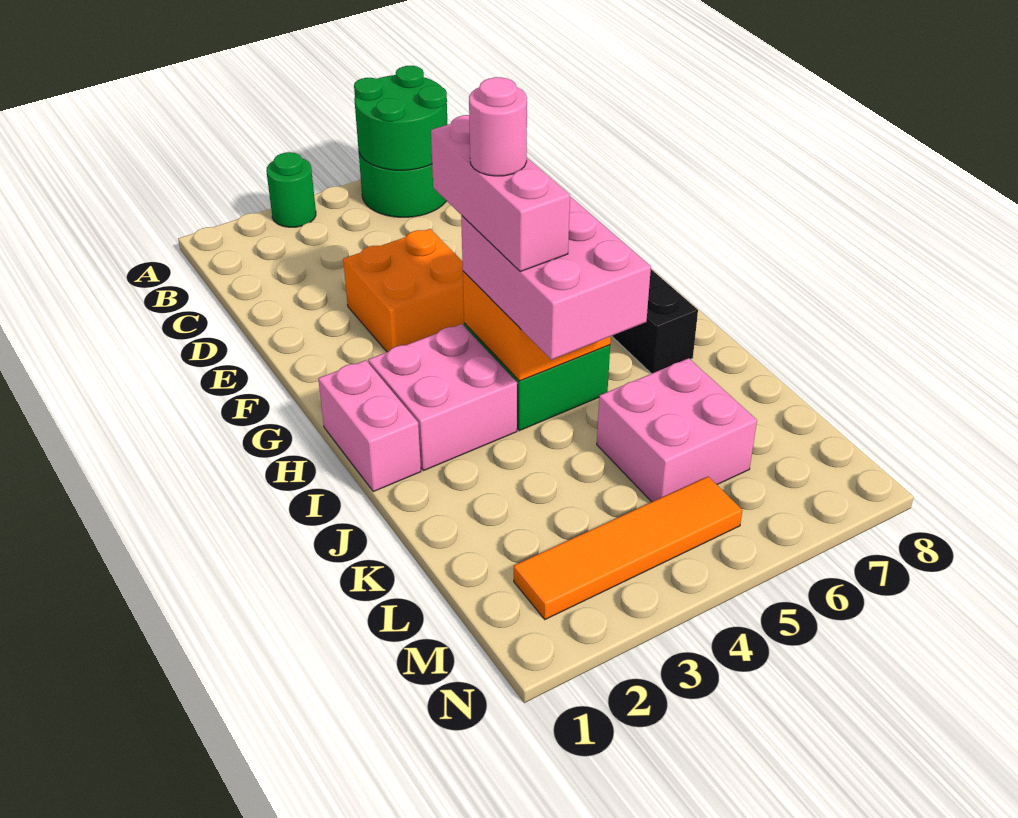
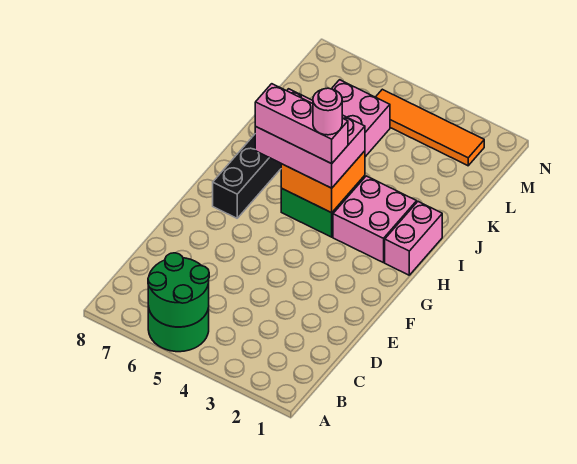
green 1x1 round brick [266,152,316,227] -> none
orange 2x2 brick [343,229,464,352] -> none
pink 1x3 brick [431,115,570,271] -> pink 1x3 brick turned to [255,84,348,164]
pink 2x3 brick [461,197,651,360] -> pink 2x3 brick turned to [255,89,365,188]

